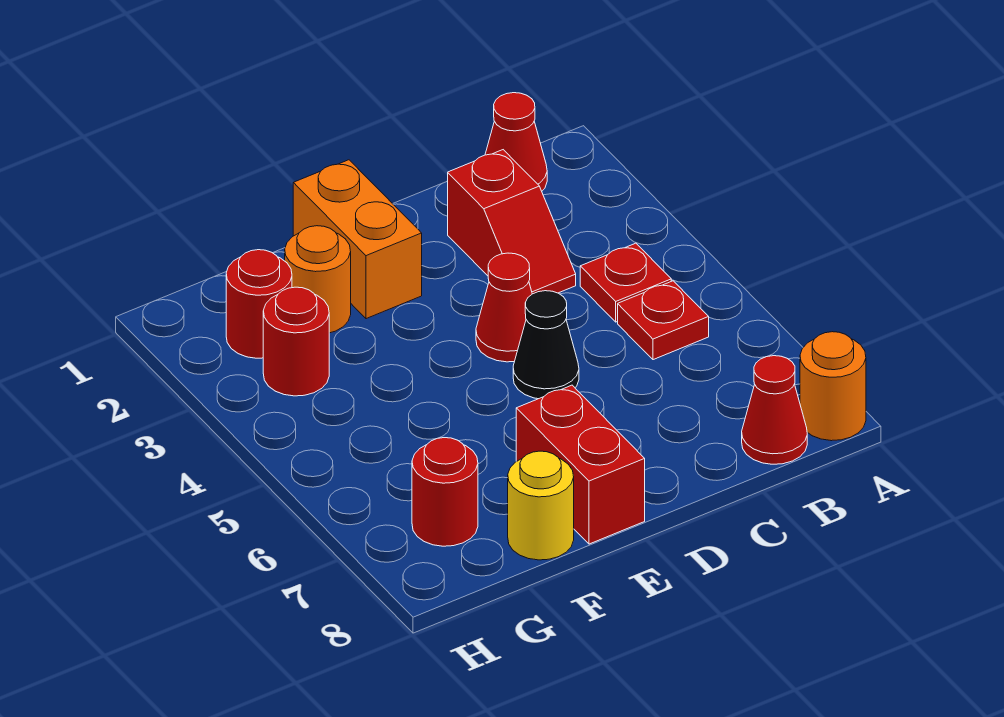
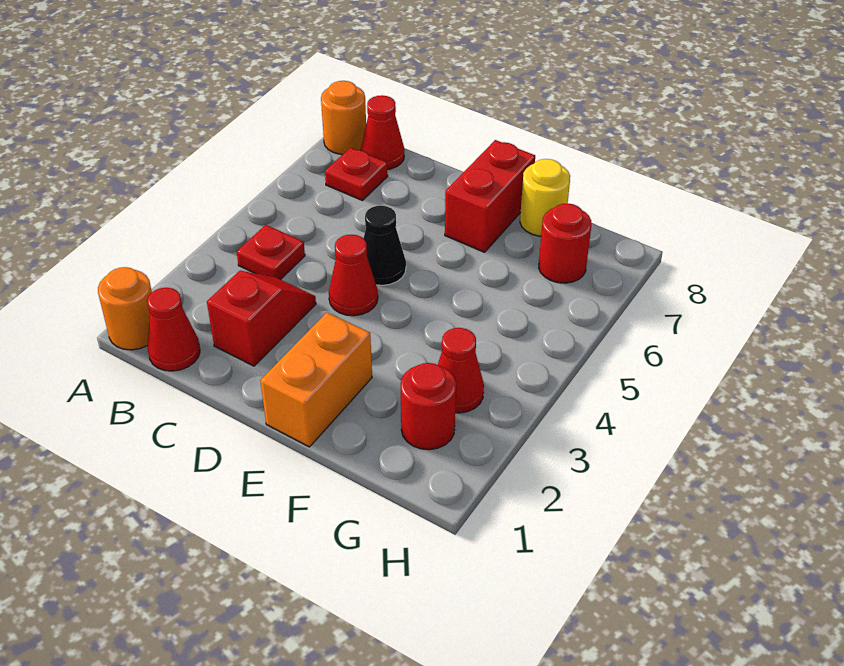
red 1x1 plate [618,281,709,360] -> red 1x1 plate moved to [325,148,388,200]
orange 1x1 round brick [285,226,351,333] -> orange 1x1 round brick moved to [98,267,152,350]
red 1x1 round brick [263,287,329,396] -> red 1x1 cone [438,328,484,413]

